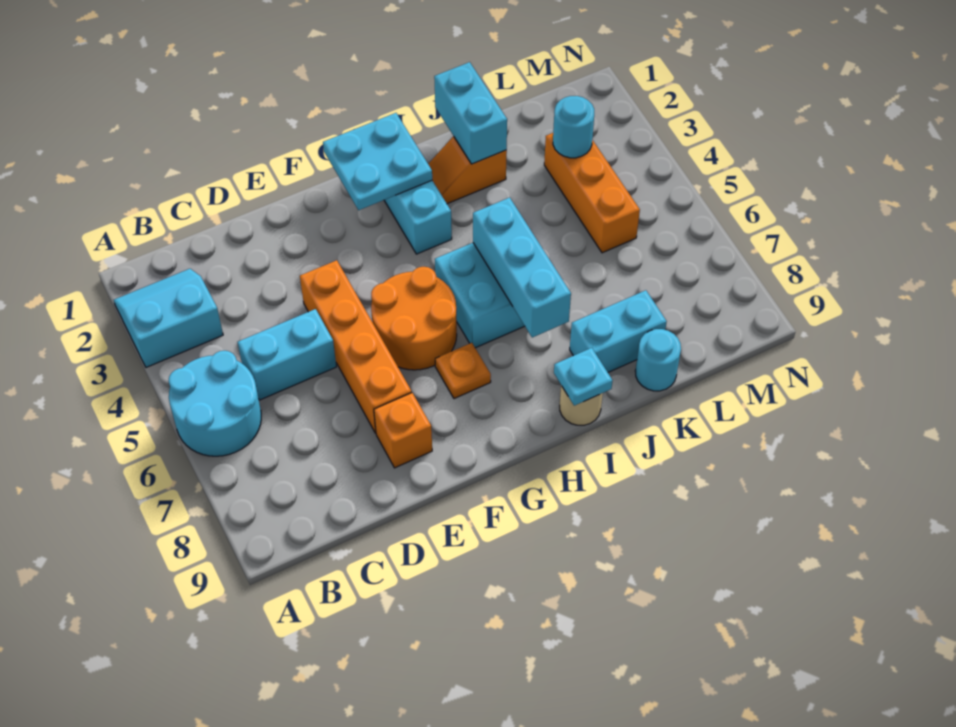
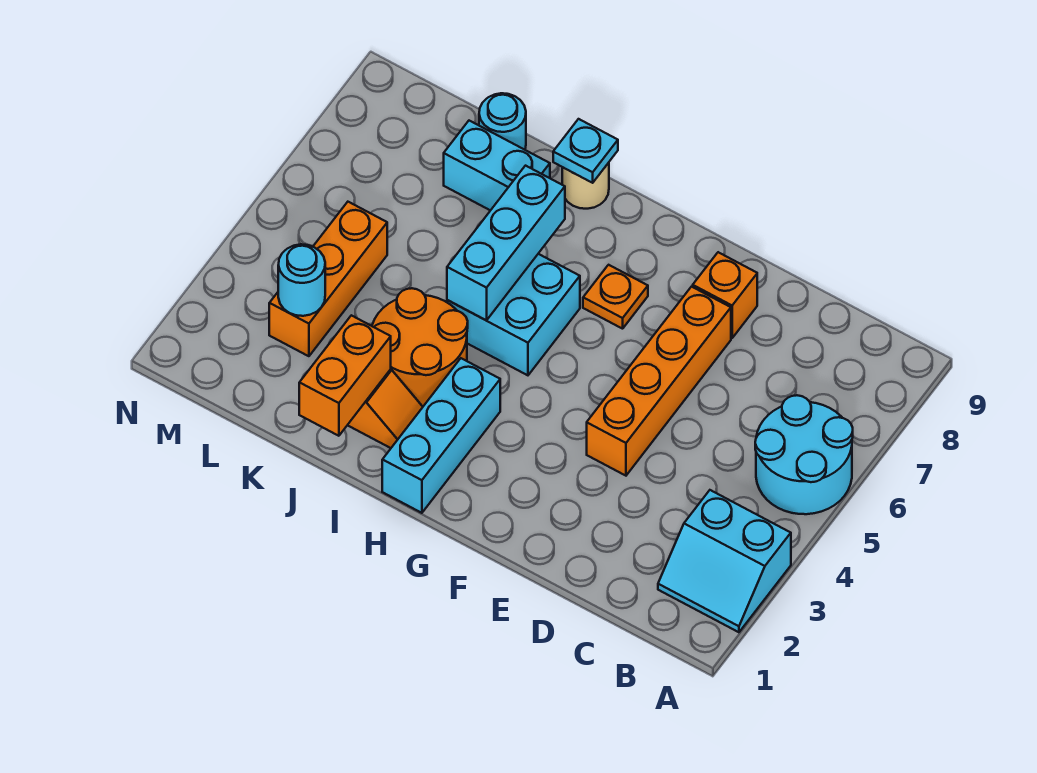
cyan 1x2 brick [238,309,336,400] -> none
orange 2x2 round brick [371,267,457,370] -> orange 2x2 round brick moved to [372,288,468,406]
cyan 2x2 plate [323,113,432,210] -> none
cyan 1x2 brick [434,62,507,164] -> orange 1x2 brick [299,315,391,436]

